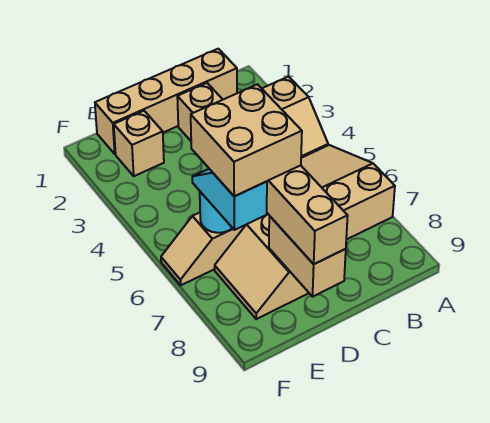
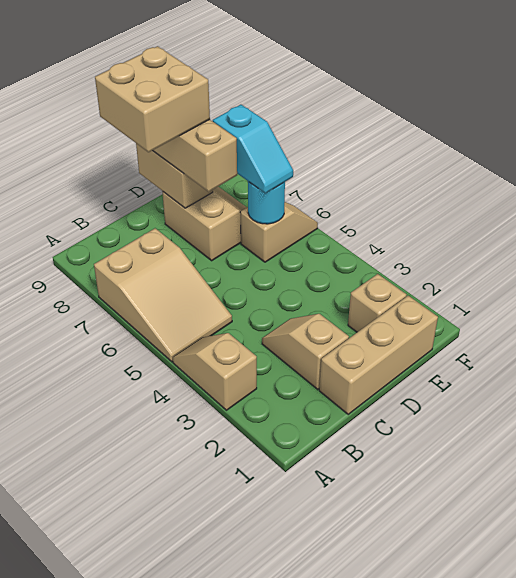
tan 1x4 brick [95,49,237,154] -> tan 1x3 brick [319,296,438,414]
tan 2x2 brick [191,84,302,196] -> tan 2x2 brick moved to [95,46,210,152]

